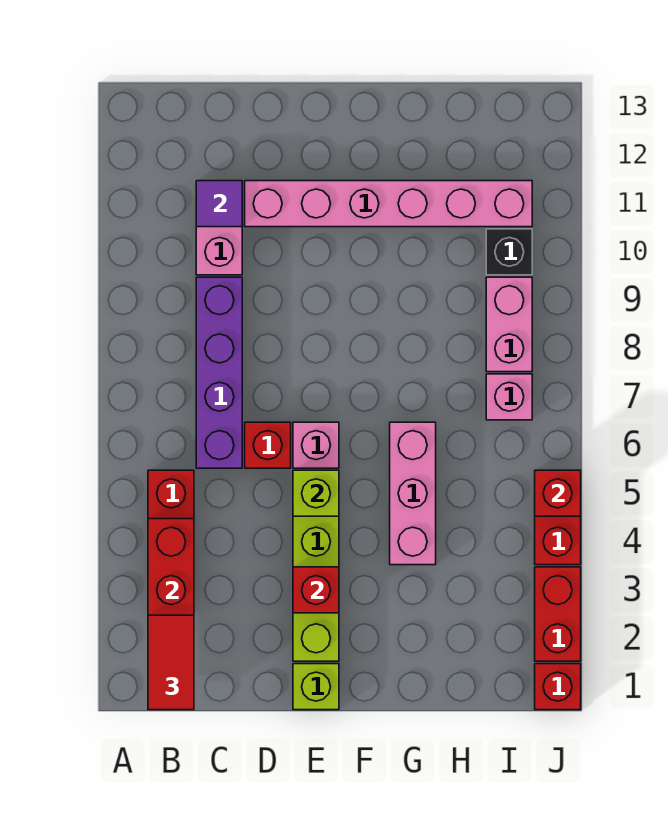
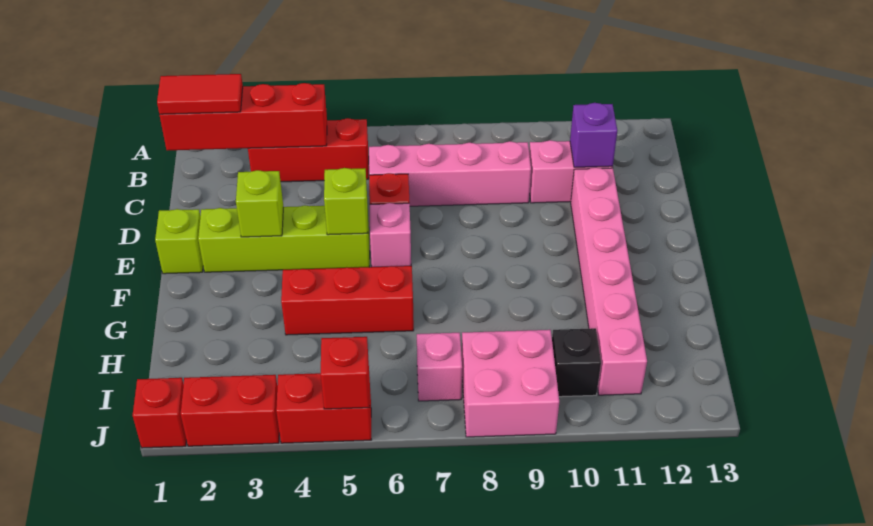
purple 1x4 brick [196,277,242,468] -> pink 1x4 brick [369,141,531,206]
purple 1x1 tile [196,181,242,227] -> purple 1x1 brick [570,103,617,167]
red 1x1 brick [293,567,339,613] -> lime 1x1 brick [236,170,283,237]
pink 1x3 brick [390,422,436,565] -> red 1x3 brick [281,266,414,335]
pink 1x2 brick [486,277,532,372] -> pink 2x2 brick [462,330,559,437]

